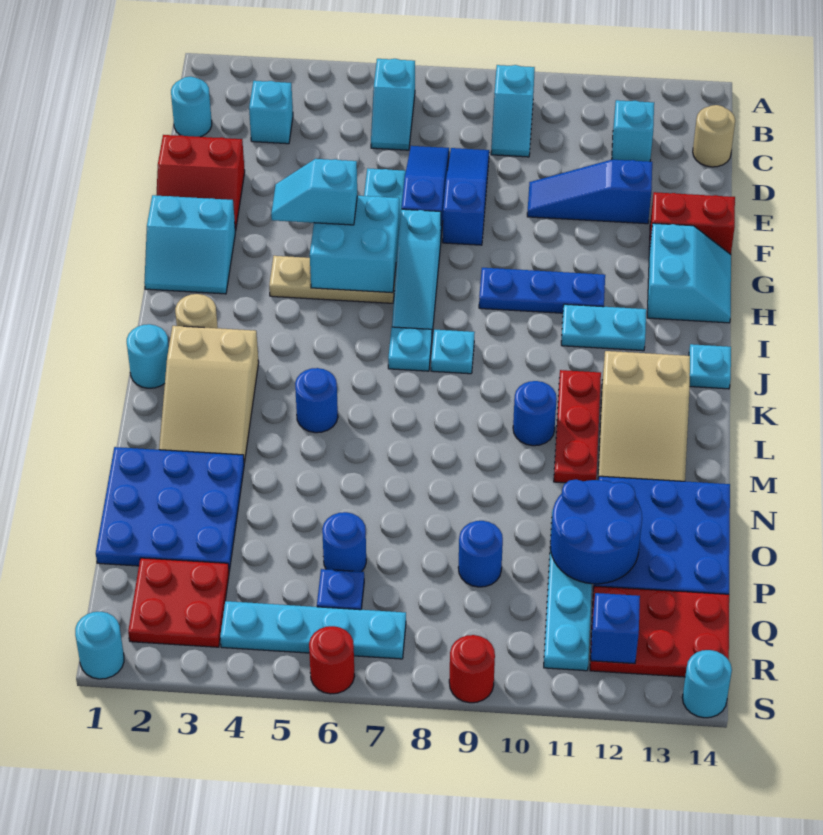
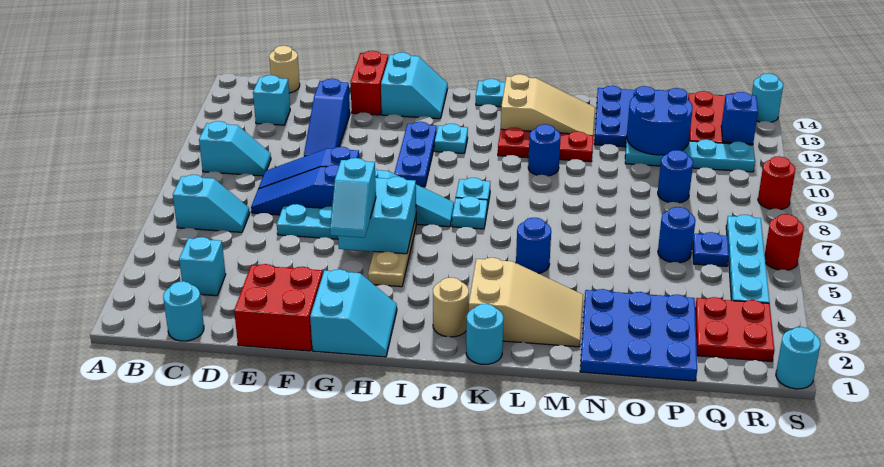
red 2x2 slope [156,135,245,231] -> red 2x2 brick [234,264,323,351]
cyan 2x2 slope [647,223,731,323] -> cyan 2x2 slope turned to [381,52,448,119]
cyan 1x2 plate [561,304,646,351] -> cyan 1x1 plate [435,124,468,153]

